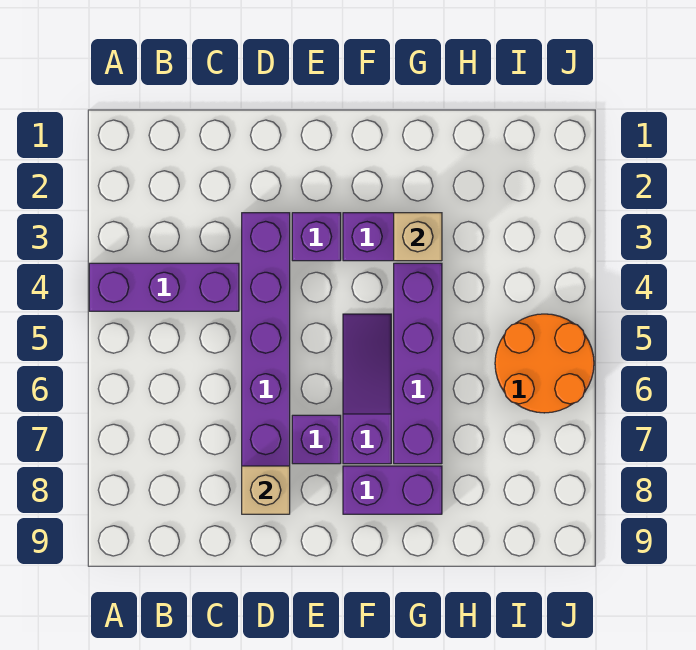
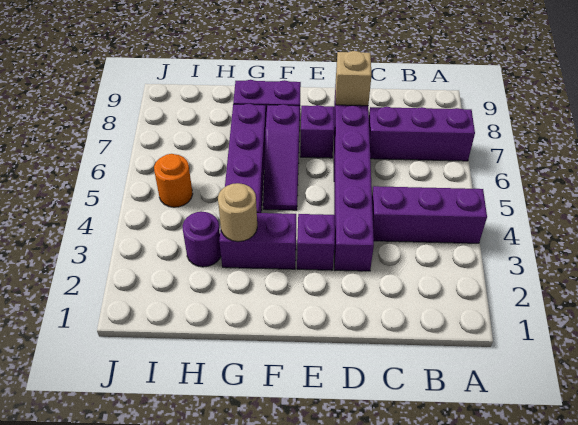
none -> purple 1x3 brick [369,107,475,161]
tan 1x1 brick [394,213,442,261] -> tan 1x1 round brick [218,183,257,242]
none -> purple 1x1 round brick [183,212,221,267]
orange 2x2 round brick [495,314,594,413] -> orange 1x1 round brick [154,154,193,207]

